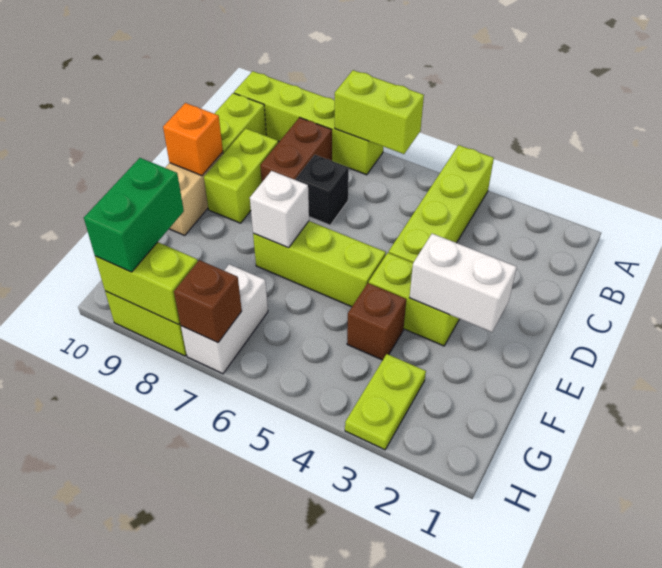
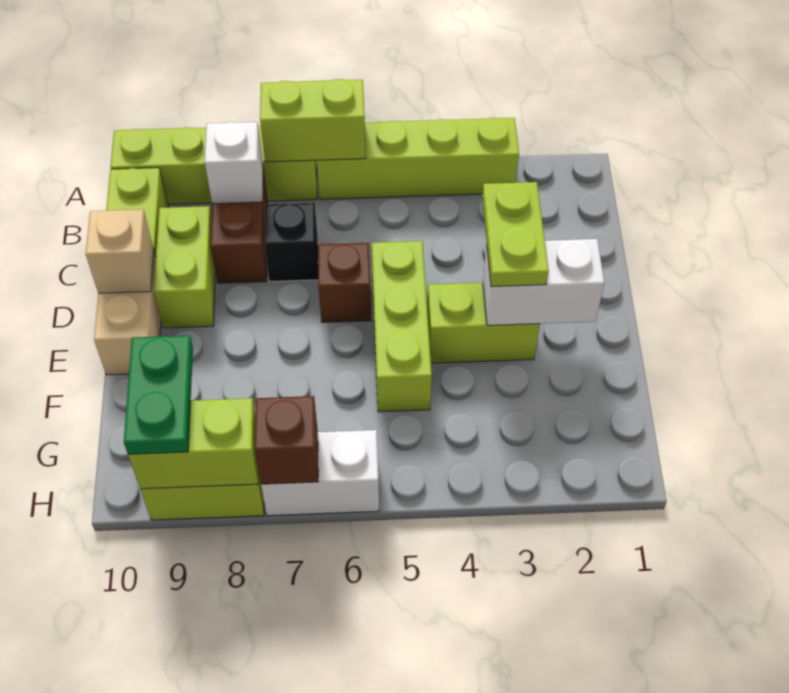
lime 1x4 brick [389,145,494,263] -> lime 1x4 brick turned to [317,118,519,199]
orange 1x1 brick [163,103,223,176] -> tan 1x1 brick [86,209,154,293]
lime 1x3 brick [253,221,386,307] -> lime 1x3 brick turned to [372,241,432,412]
white 1x1 brick [250,171,309,248] -> white 1x1 brick moved to [205,122,263,204]
brown 1x1 brick [347,283,406,360] -> brown 1x1 brick moved to [318,243,372,322]
lime 1x2 plate [345,354,426,450] -> lime 1x2 plate moved to [482,182,549,287]
white 1x2 brick [181,264,268,374] -> white 1x2 brick turned to [261,430,379,516]
green 1x2 brick [84,158,184,272] -> green 1x2 plate [124,336,193,454]

